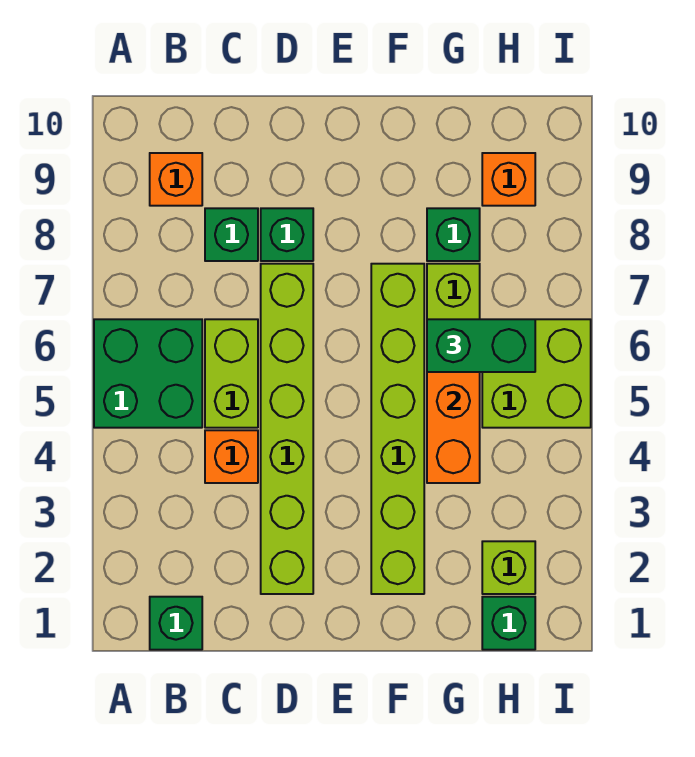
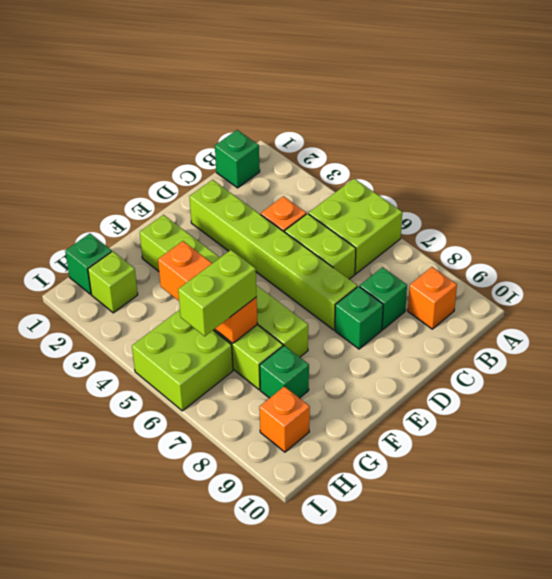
green 2x2 brick [94,319,202,428] -> lime 2x2 brick [309,179,402,274]
green 1x2 brick [427,319,535,372] -> lime 1x2 brick [178,250,257,336]

